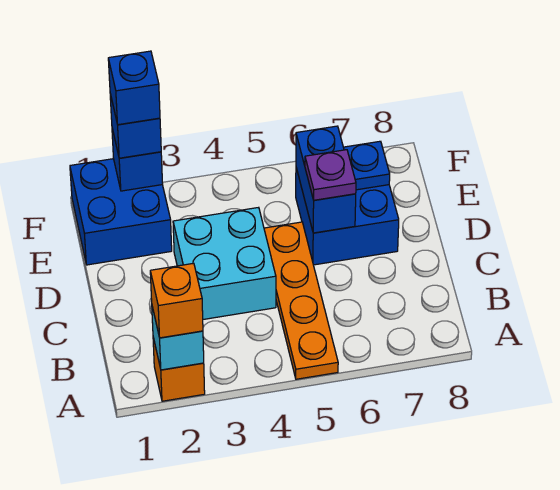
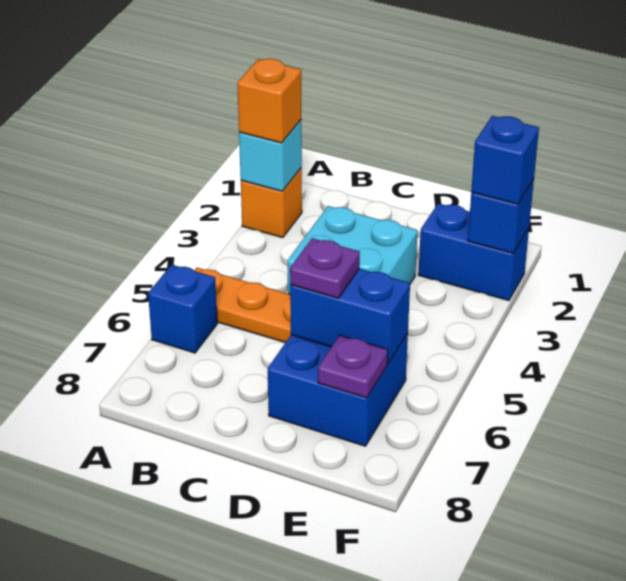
blue 2x2 brick [70,159,172,265] -> blue 1x2 brick [418,203,529,301]
blue 1x1 plate [343,141,390,190] -> purple 1x1 plate [318,335,388,398]
blue 1x1 brick [108,51,160,125] -> blue 1x1 brick moved to [148,265,217,353]

